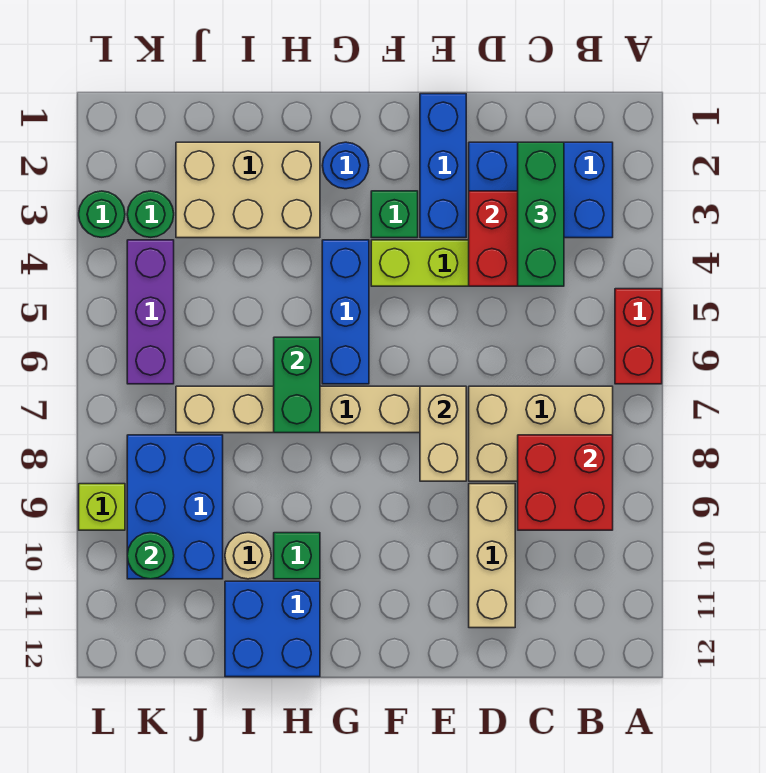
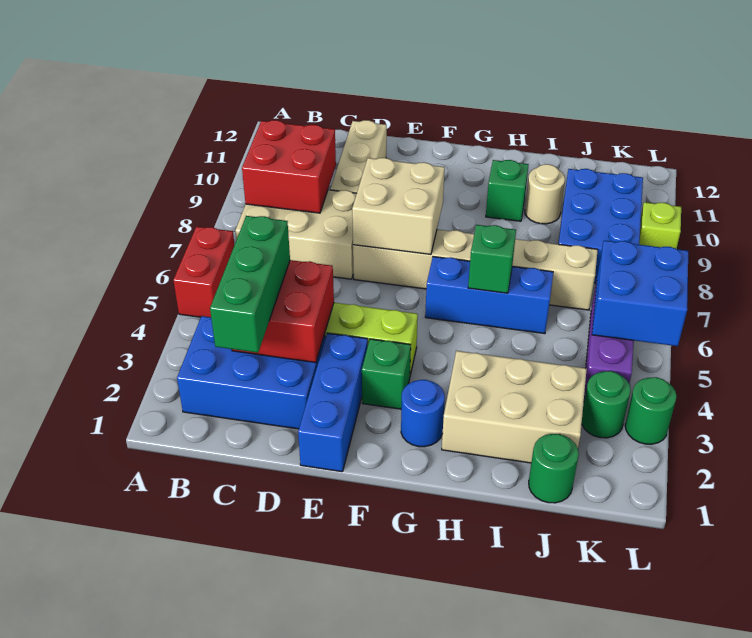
tan 1x2 brick [420,386,466,481] -> tan 2x2 brick [352,158,445,255]
blue 1x3 brick [322,240,369,384] -> blue 1x3 brick turned to [425,257,553,334]
green 1x2 brick [274,337,320,433] -> green 1x1 brick [468,225,516,293]
blue 2x2 brick [225,581,320,677] -> blue 2x2 brick moved to [592,240,688,346]
green 1x1 round brick [127,533,174,579] -> green 1x1 round brick moved to [529,434,579,503]

